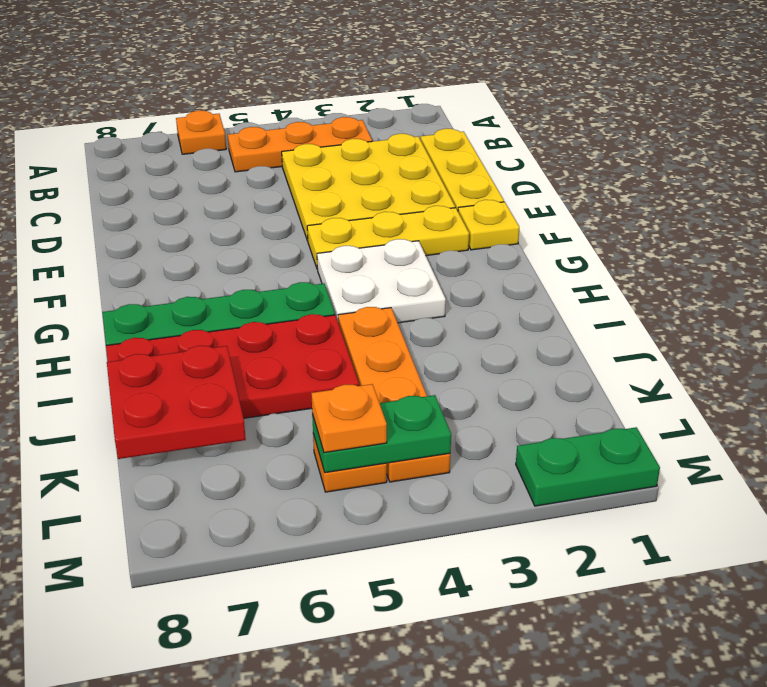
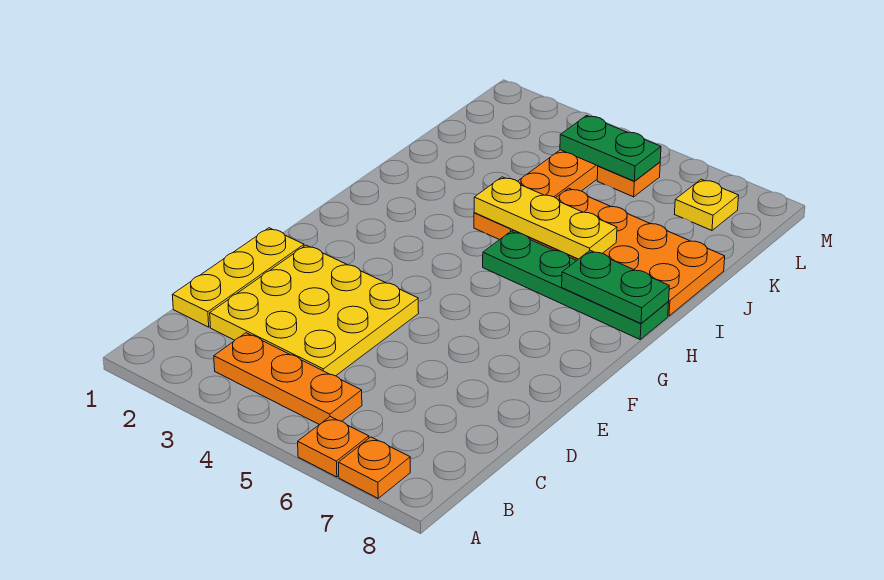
yellow 1x1 plate [458,200,519,250] -> yellow 1x1 plate moved to [675,179,739,230]
yellow 1x3 plate [307,206,469,268] -> yellow 1x3 plate moved to [474,177,617,259]
white 2x2 plate [317,239,446,323] -> none
red 2x4 plate [106,314,359,418] -> orange 2x4 plate [512,188,725,316]
red 2x2 plate [107,346,246,459] -> none
orange 1x1 plate [311,384,387,453] -> orange 1x1 plate moved to [338,437,410,498]
green 1x2 plate [516,427,660,506] -> green 1x2 plate moved to [562,250,669,323]

